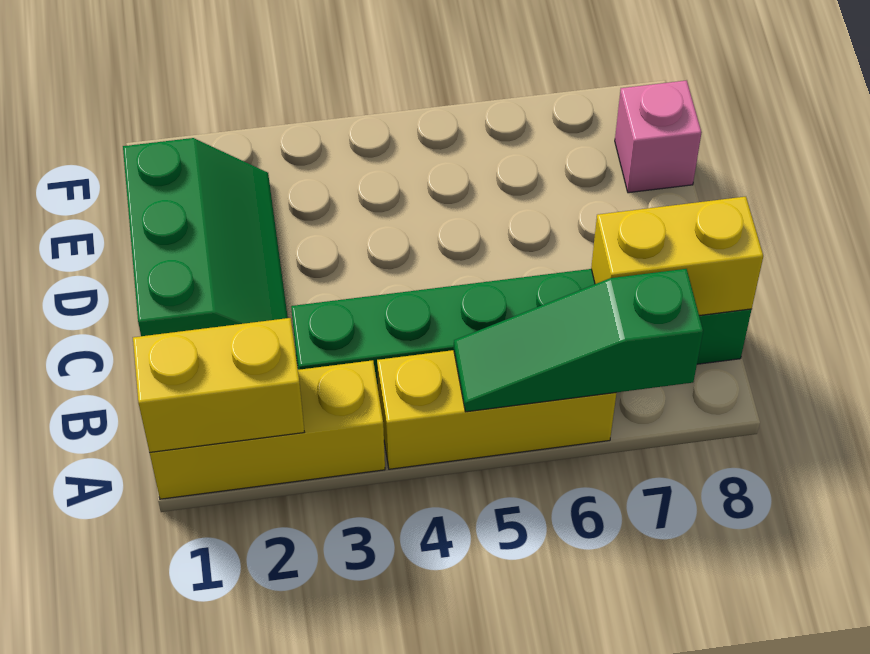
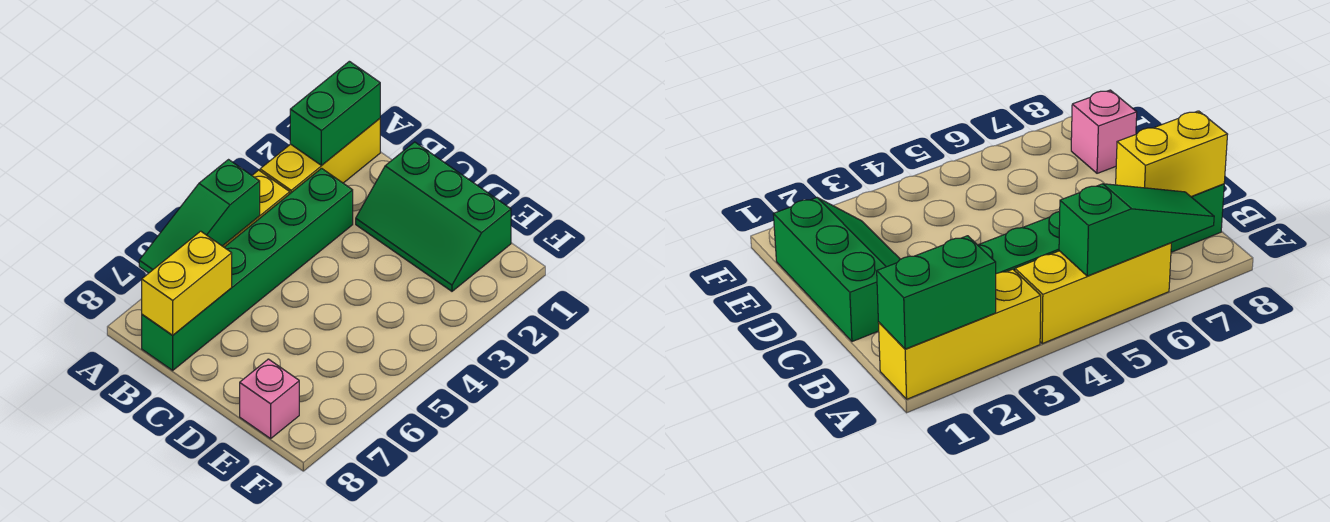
yellow 1x2 brick [133,318,304,452] -> green 1x2 brick [290,61,380,165]
green 1x3 slope [454,269,703,412] -> green 1x3 slope turned to [139,160,260,273]

